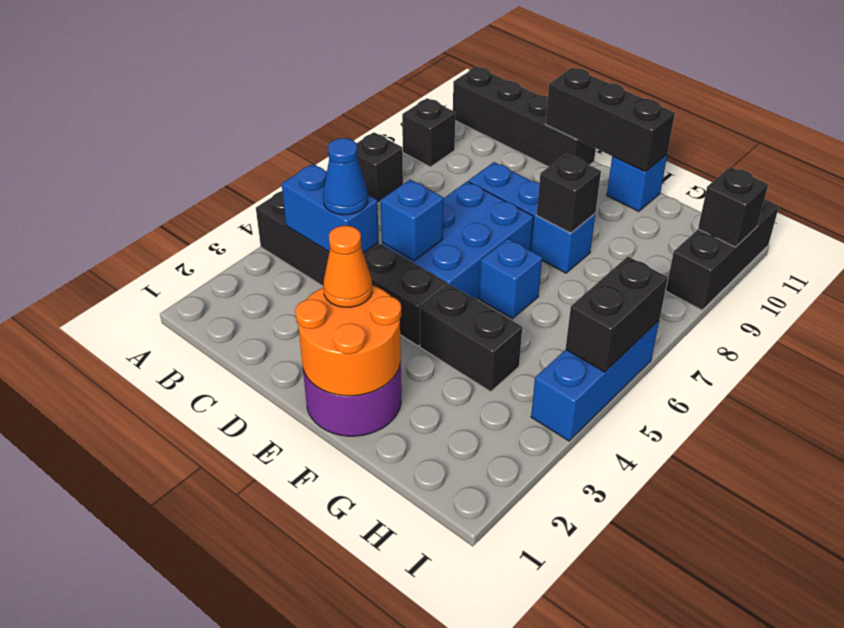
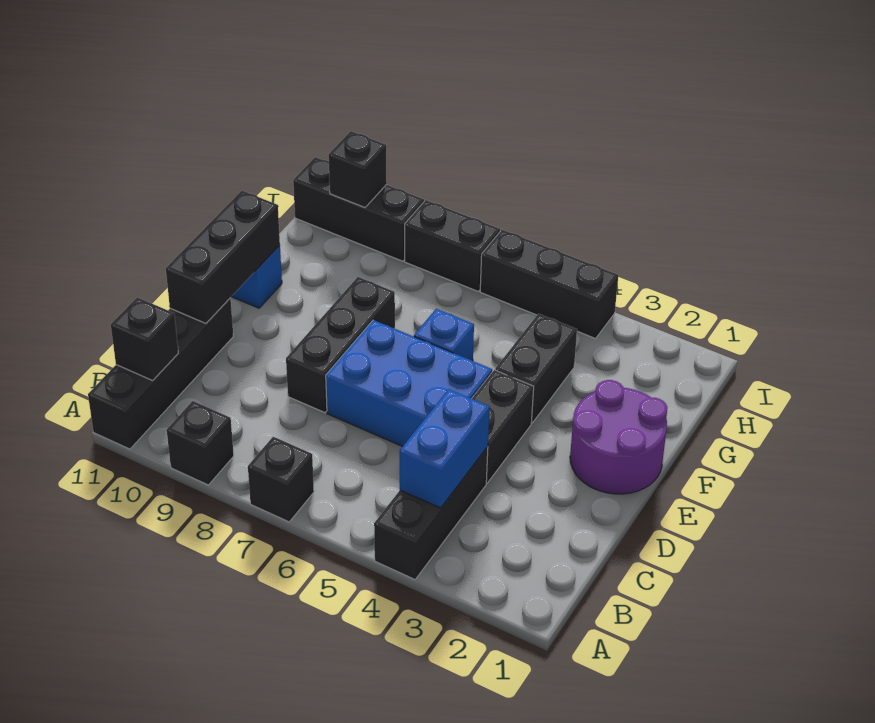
blue 1x1 cone [323,138,368,215] -> none
blue 1x1 brick [381,179,443,261] -> none
blue 1x3 brick [469,162,595,273] -> black 1x3 brick [286,277,395,413]
orange 2x2 round brick [295,285,401,396] -> none
orange 1x1 cone [323,226,372,307] -> none
black 1x1 brick [537,154,601,233] -> black 1x1 brick moved to [111,297,178,381]
blue 1x3 brick [531,321,659,441] -> black 1x3 brick [480,230,618,339]
black 1x2 brick [566,257,668,372] -> black 1x2 brick moved to [405,200,500,291]

